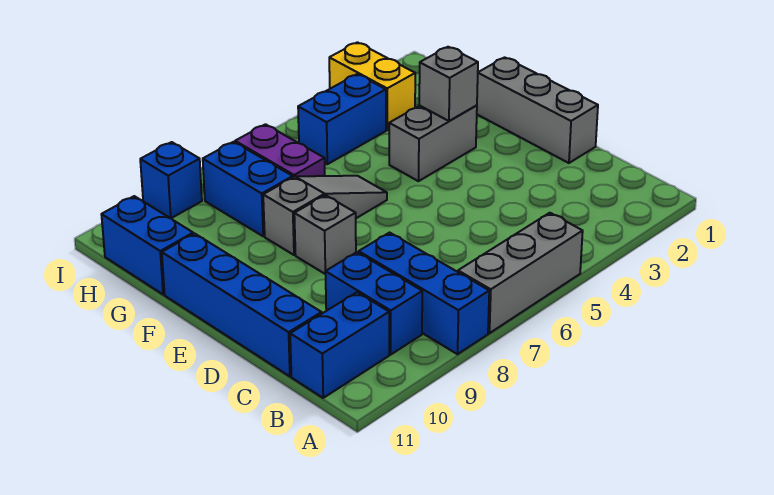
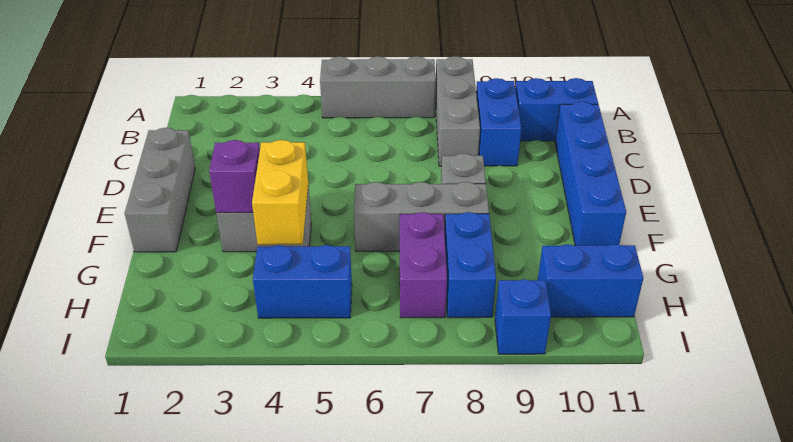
blue 1x3 brick [359,233,489,354] -> grey 1x3 brick [435,56,480,166]
grey 1x1 brick [419,47,478,121] -> purple 1x1 brick [209,140,260,213]
grey 1x3 slope [263,176,387,255] -> grey 1x3 brick [354,182,489,251]
blue 1x2 brick [101,196,193,295] -> blue 1x2 brick turned to [538,244,643,317]
yellow 1x2 brick [329,42,415,130] -> yellow 1x2 brick moved to [252,140,308,245]

